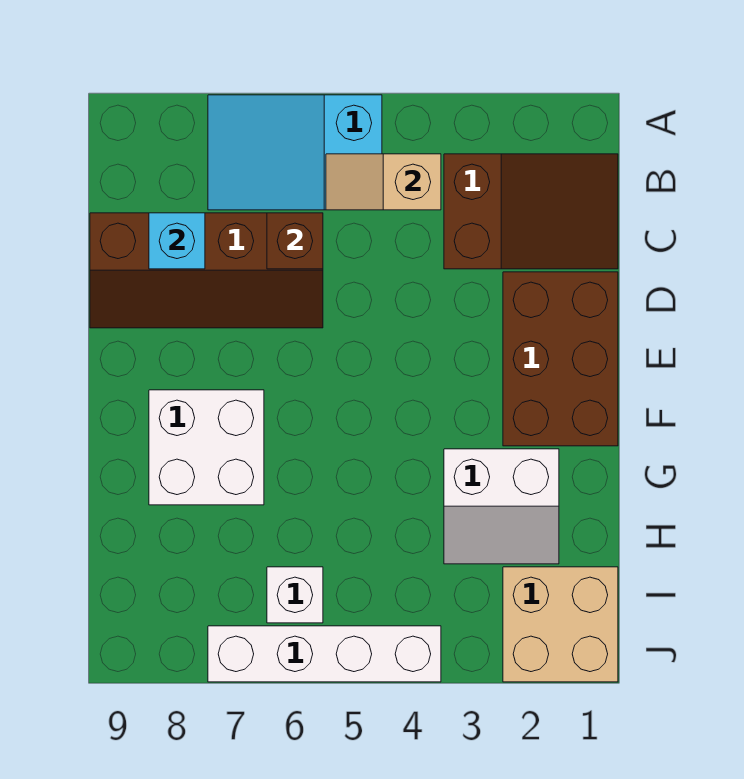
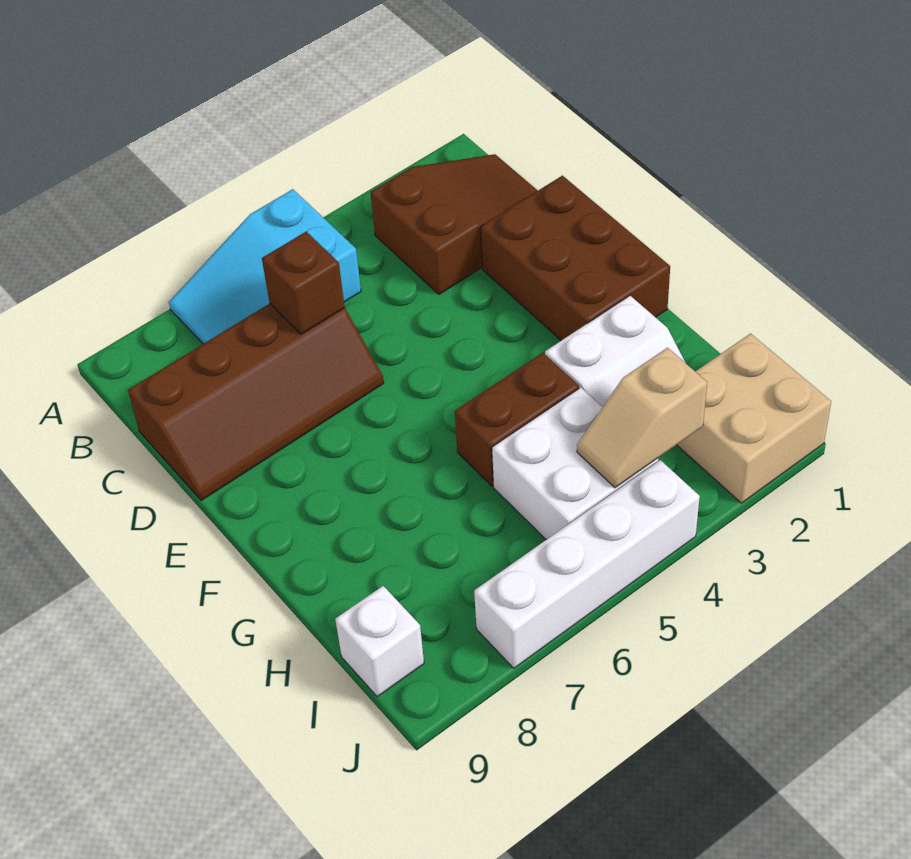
tan 1x2 slope [326,154,441,210] -> tan 1x2 slope moved to [577,348,707,488]
cyan 1x1 brick [149,213,205,269] -> none
white 2x2 brick [149,390,264,505] -> white 2x2 brick moved to [492,388,658,540]
none -> brown 1x2 brick [455,353,579,486]
white 1x1 brick [267,567,323,623] -> white 1x1 brick moved to [335,586,424,697]

